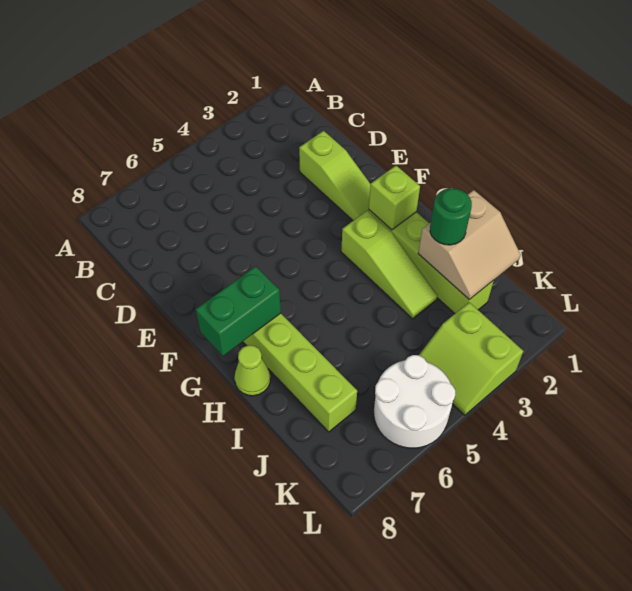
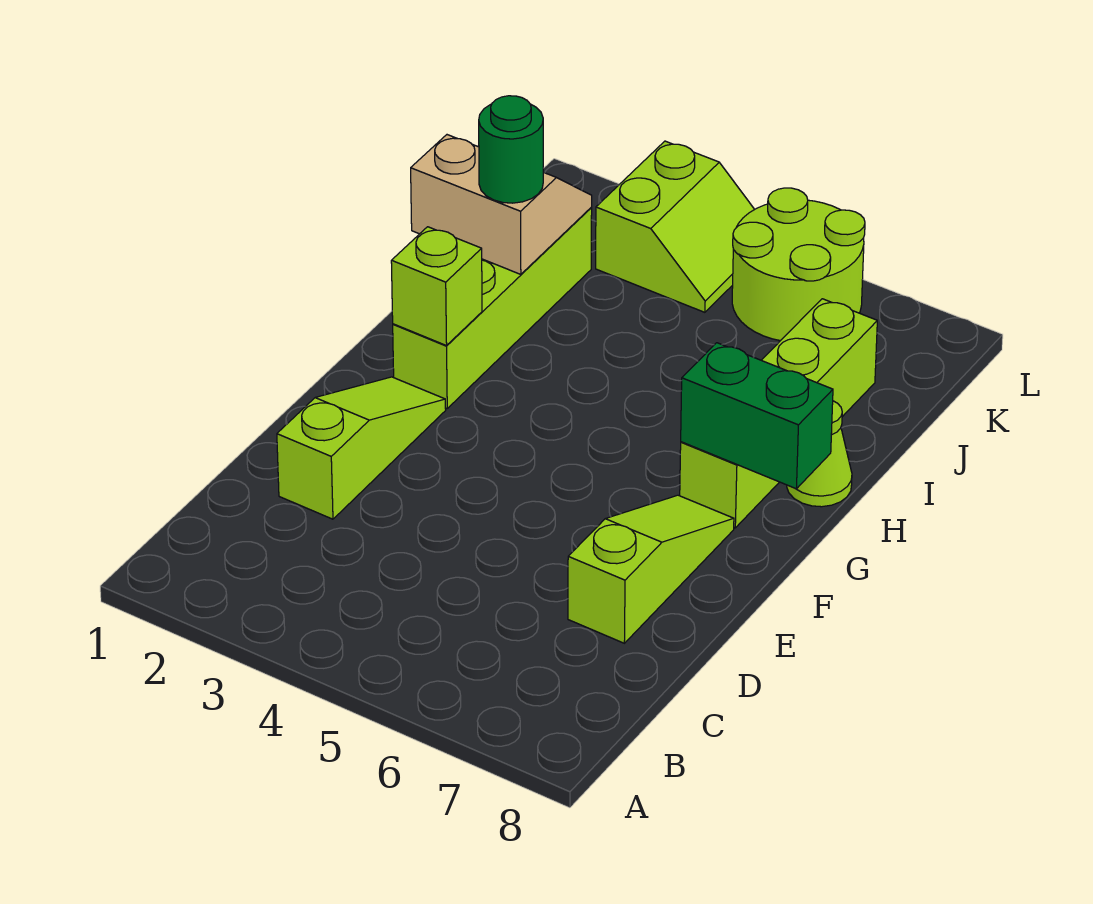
lime 1x3 slope [341,211,438,319] -> lime 1x3 slope moved to [568,495,734,643]
white 2x2 round brick [374,355,455,448] -> lime 2x2 round brick [732,188,865,341]

